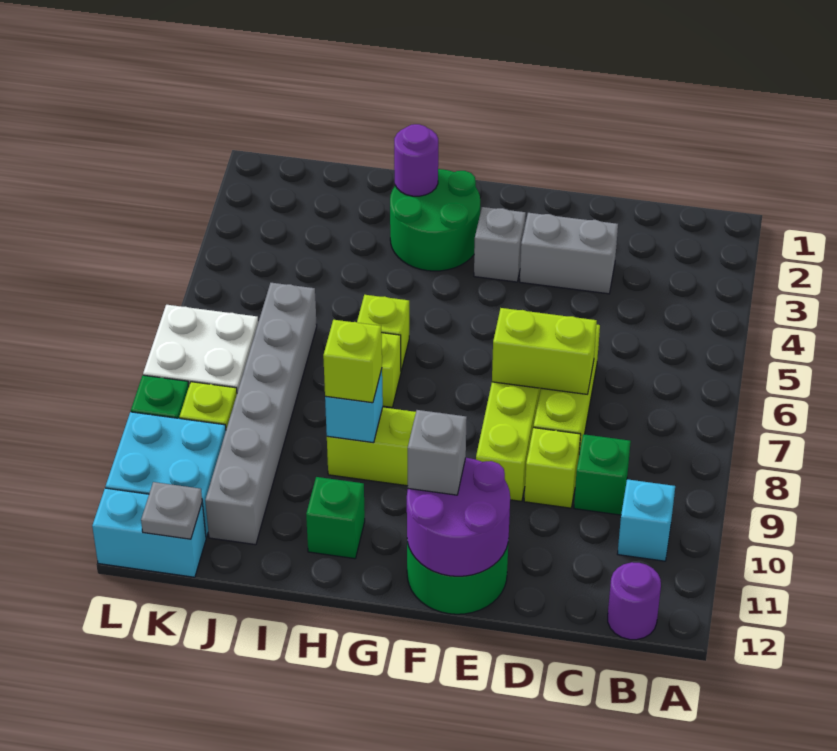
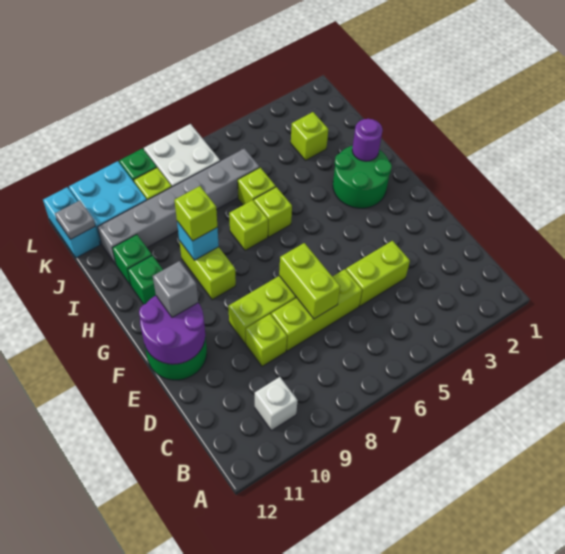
cyan 1x1 brick [618,479,675,561] -> white 1x1 brick [255,377,298,431]
purple 1x1 round brick [608,562,661,640] -> none
green 1x1 brick [574,434,631,515] -> green 1x1 brick moved to [112,235,152,285]
grey 1x2 brick [520,213,618,294] -> none
none -> lime 1x2 brick [346,241,410,306]
grey 1x1 brick [474,207,526,282] -> none
none -> lime 1x1 brick [238,168,276,205]
none -> lime 1x1 brick [291,112,328,160]

